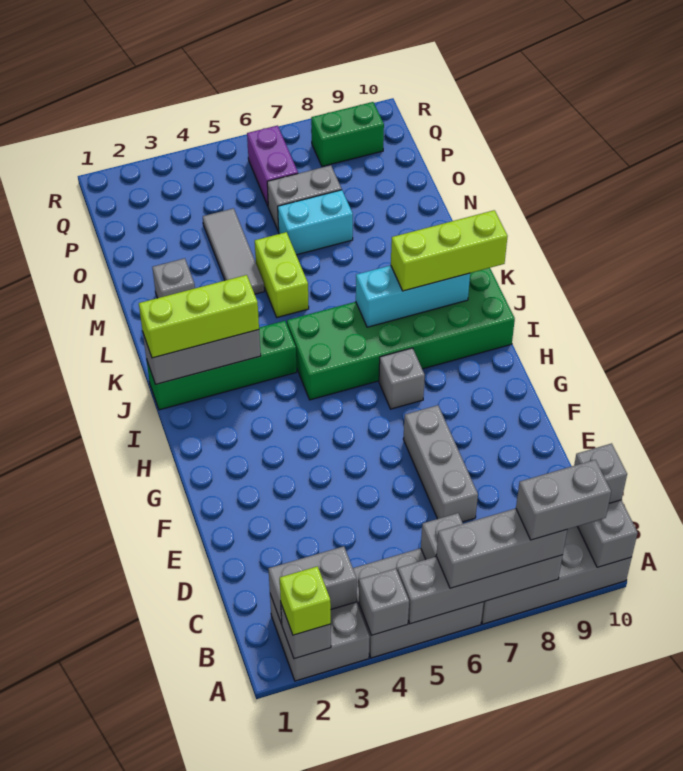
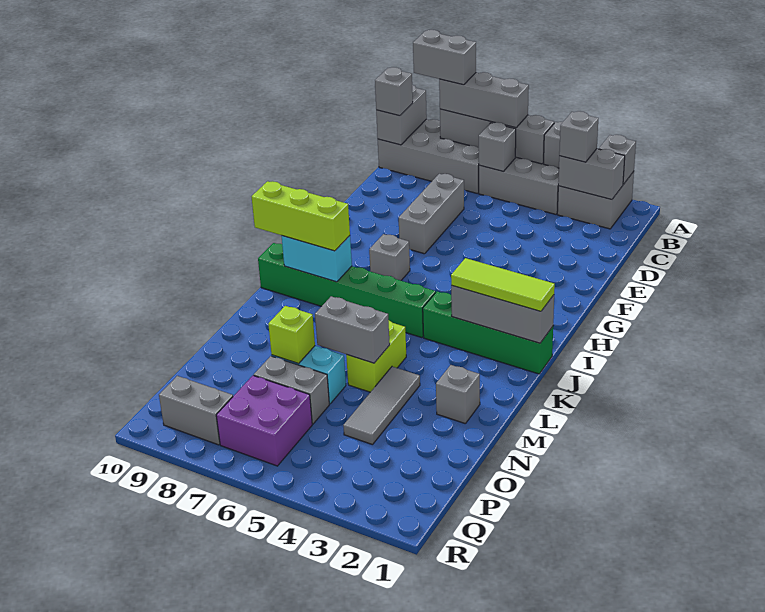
lime 1x1 brick [280,566,331,635] -> lime 1x1 brick moved to [268,306,315,364]
none -> grey 1x1 brick [559,111,598,162]
green 2x6 brick [287,268,515,400] -> green 1x6 brick [258,243,436,338]
lime 1x3 brick [139,275,259,358] -> lime 1x3 tile [451,258,555,311]
cyan 1x3 brick [356,265,470,327] -> cyan 1x2 brick [282,236,352,282]
none -> grey 1x2 brick [315,296,390,363]
purple 1x2 brick [247,126,298,206] -> purple 2x2 brick [216,375,312,466]
green 1x2 brick [311,102,384,167] -> grey 1x2 brick [159,376,233,445]

